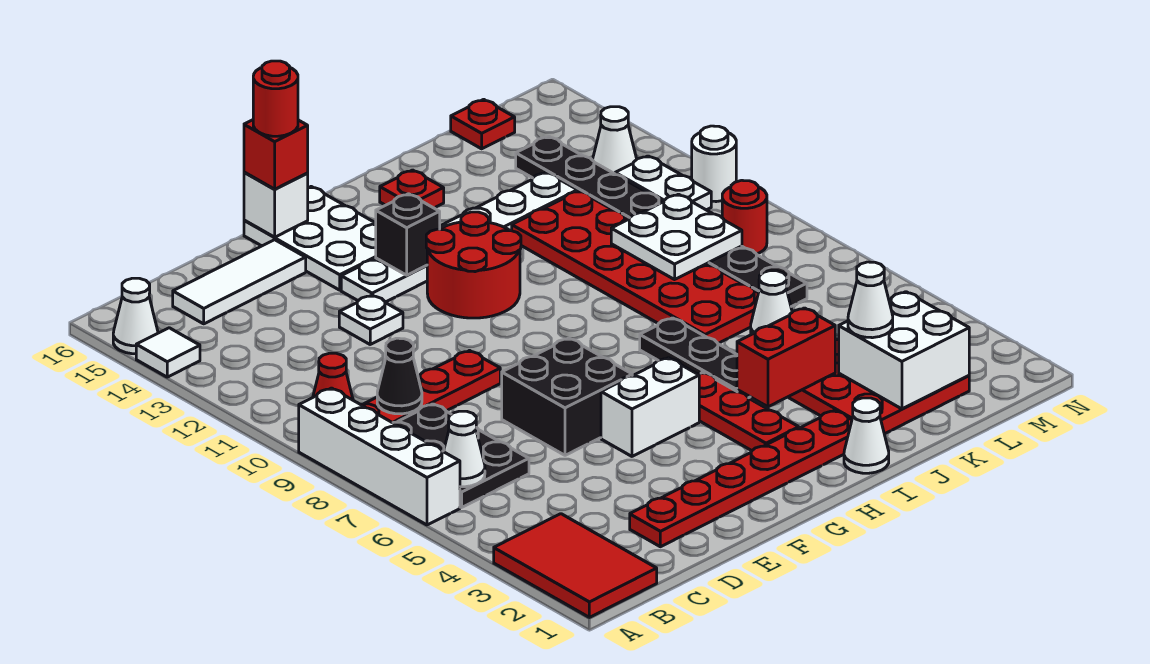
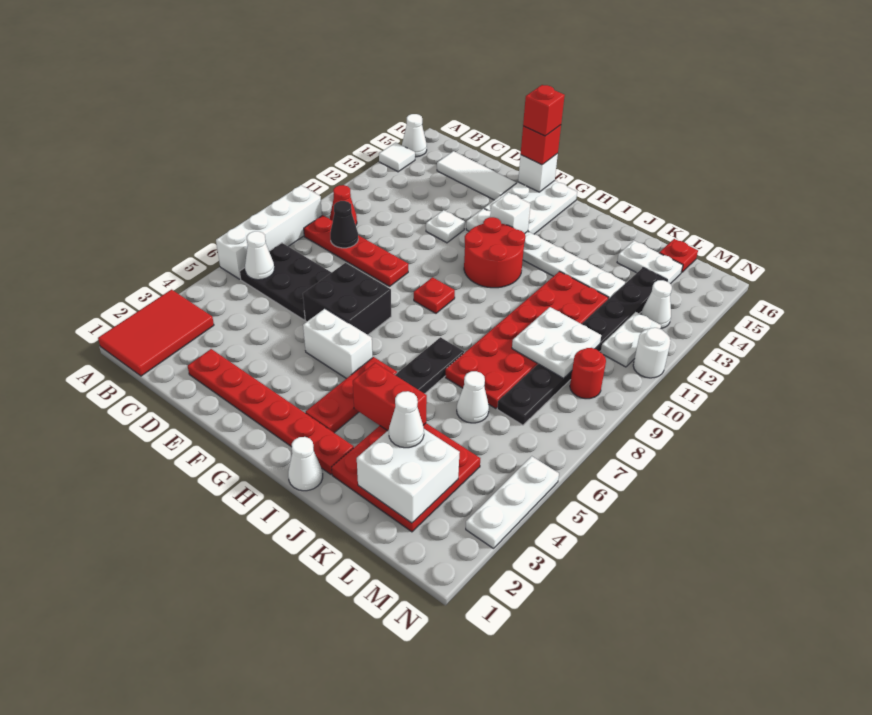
black 2x3 plate [394,404,529,508] -> black 2x3 plate turned to [240,243,331,320]
red 1x1 round brick [253,61,298,136] -> red 1x1 brick [523,85,565,136]
black 1x1 brick [376,194,440,275] -> white 1x1 brick [490,192,530,233]
red 1x1 plate [380,170,444,208] -> red 1x1 plate moved to [414,277,455,313]
none -> white 1x2 plate [617,241,683,284]
none -> white 1x3 plate [466,456,559,549]

